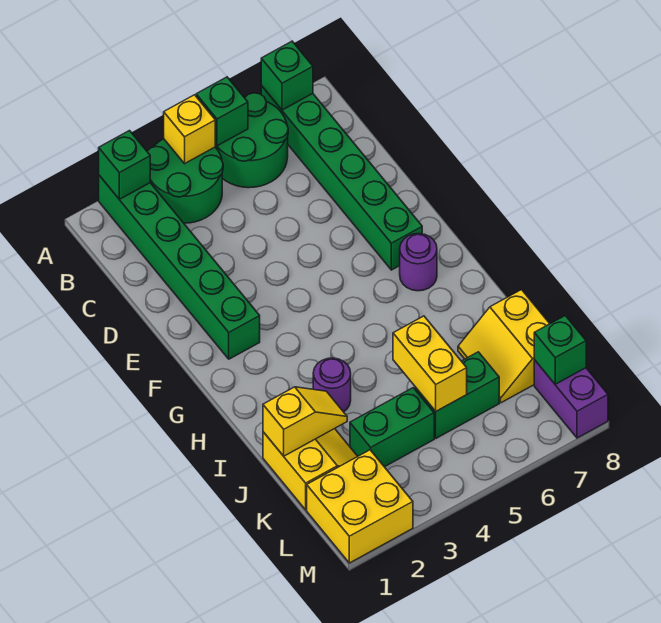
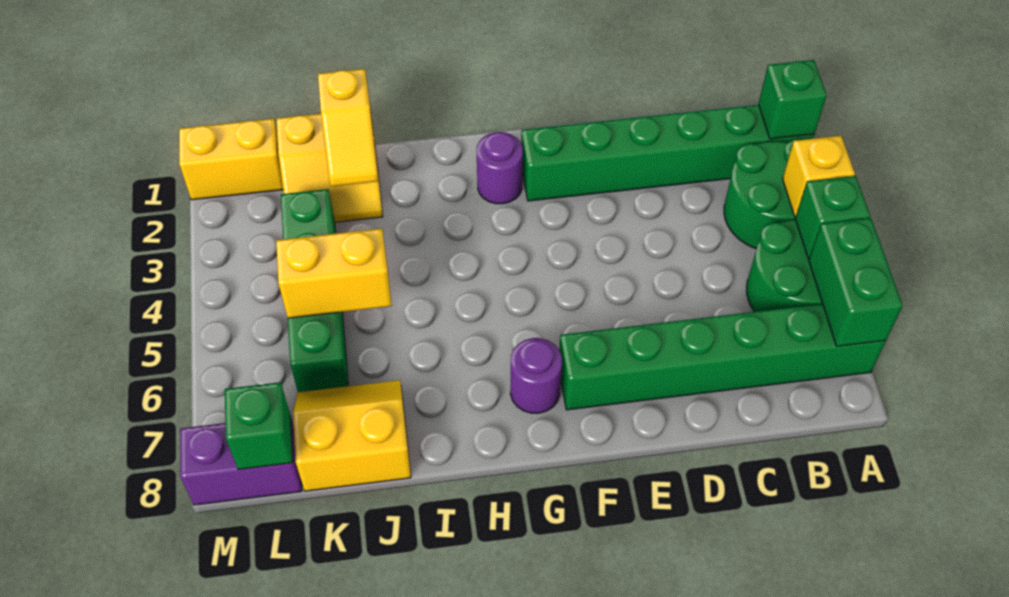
green 1x1 brick [261,41,313,110] -> green 1x2 brick [809,218,903,346]
purple 1x1 round brick [313,358,351,412] -> purple 1x1 round brick moved to [477,132,523,204]
yellow 2x2 brick [307,450,413,563] -> yellow 1x2 brick [179,119,283,200]

